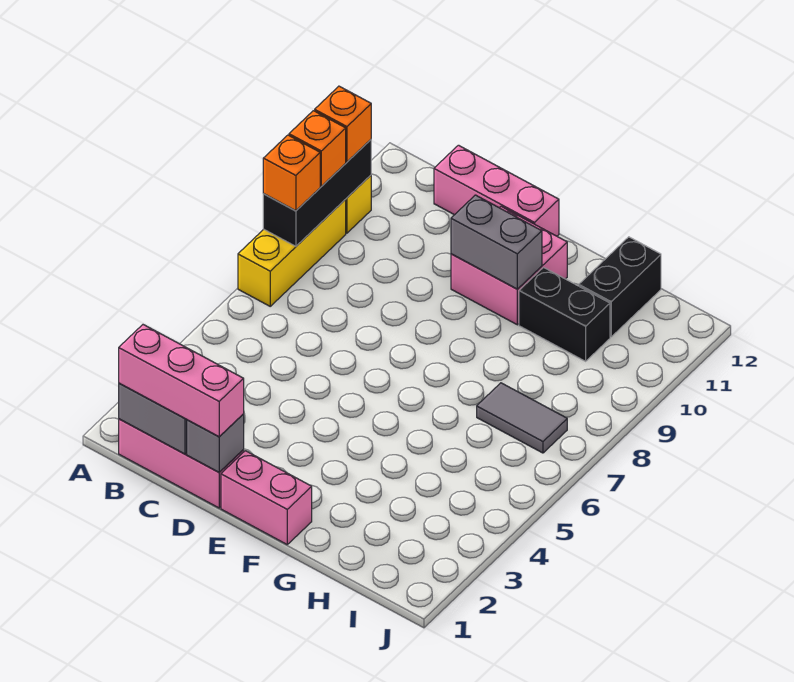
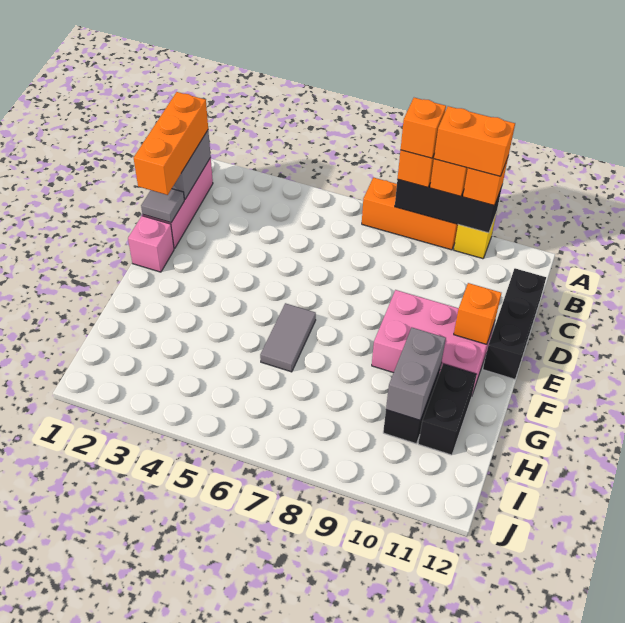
yellow 1x3 brick [238,200,346,306] -> orange 1x3 brick [362,177,458,250]
none -> orange 1x1 brick [401,98,446,158]
none -> orange 1x2 brick [434,106,515,176]
pink 1x3 brick [119,325,244,437] -> orange 1x3 brick [134,92,208,195]
pink 1x3 brick [434,145,559,236] -> black 1x3 brick [483,268,546,379]
grey 1x1 brick [187,414,244,472] -> grey 1x1 tile [141,189,184,223]
pink 1x2 brick [221,451,312,544] -> pink 1x1 brick [128,216,174,272]
pink 2x2 brick [451,207,567,325] -> pink 2x3 brick [372,290,495,394]
grey 1x2 brick [451,195,542,289] -> grey 1x2 brick moved to [386,328,446,420]
none -> orange 1x1 brick [454,283,501,344]
grey 1x2 tile [477,383,567,453] -> grey 1x2 tile moved to [260,303,316,372]
black 1x2 brick [579,237,661,337] -> black 1x2 brick turned to [418,364,477,455]

